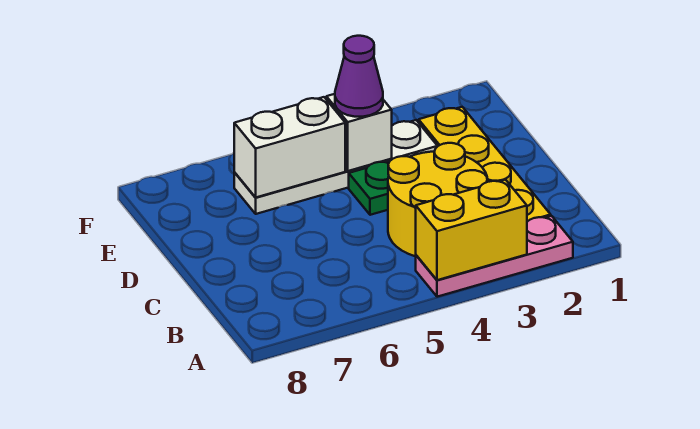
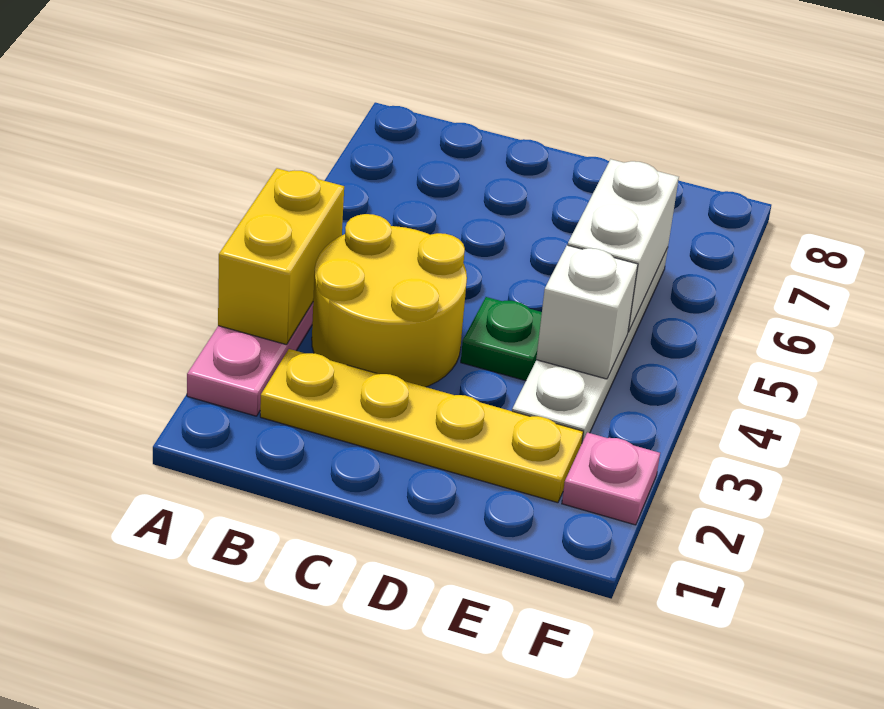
purple 1x1 cone [335,36,383,117] -> none
none -> pink 1x1 plate [562,432,660,525]

